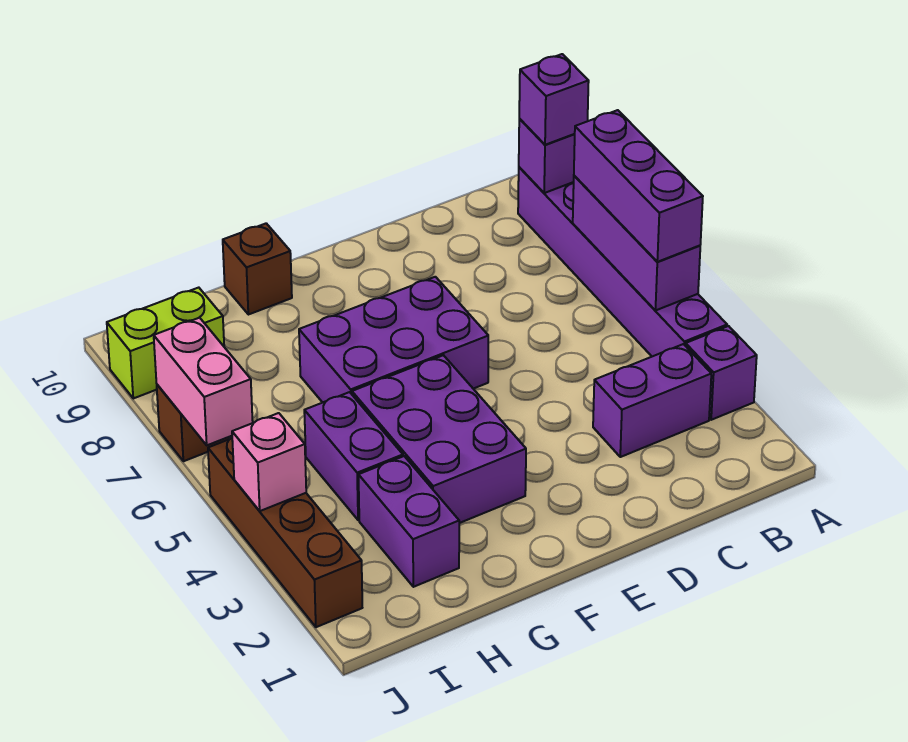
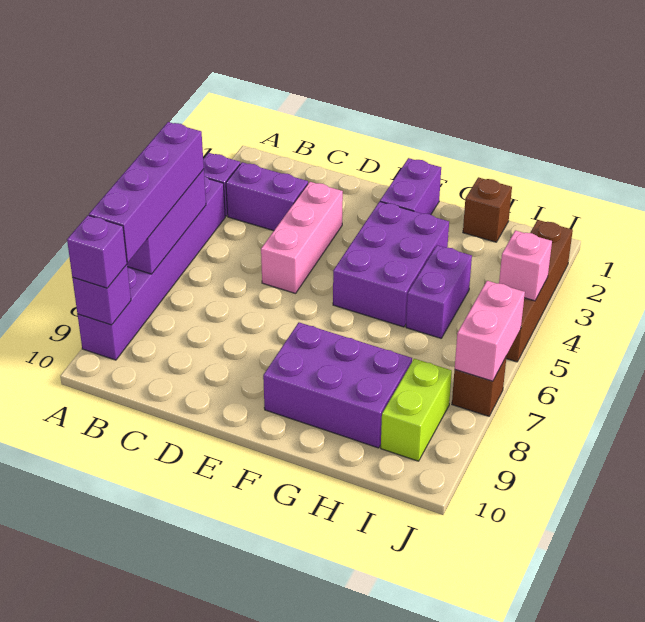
purple 1x3 brick [574,110,703,262] -> purple 1x4 brick [89,122,204,262]
none -> pink 1x3 brick [261,182,343,293]
purple 2x3 brick [299,277,488,402] -> purple 2x3 brick moved to [263,323,412,448]
brown 1x1 brick [223,223,292,315] -> brown 1x1 brick moved to [463,177,512,242]
purple 1x2 brick [359,456,459,587] -> purple 1x2 brick moved to [380,158,441,214]
lime 1x2 brick [107,288,224,398] -> lime 1x2 brick turned to [381,359,452,461]

